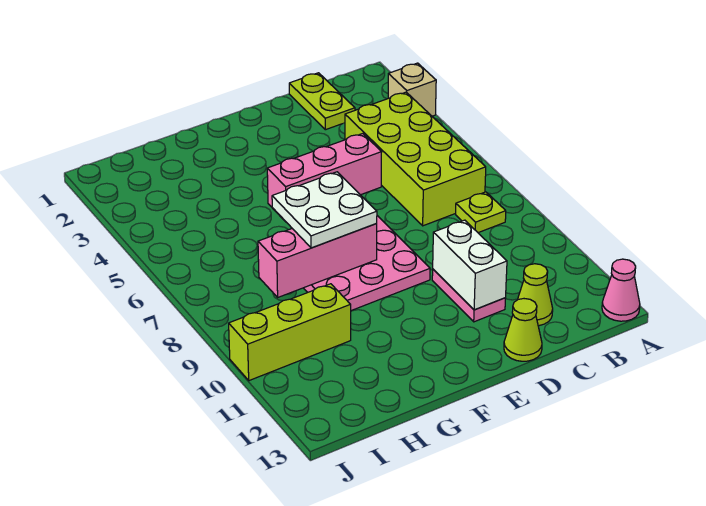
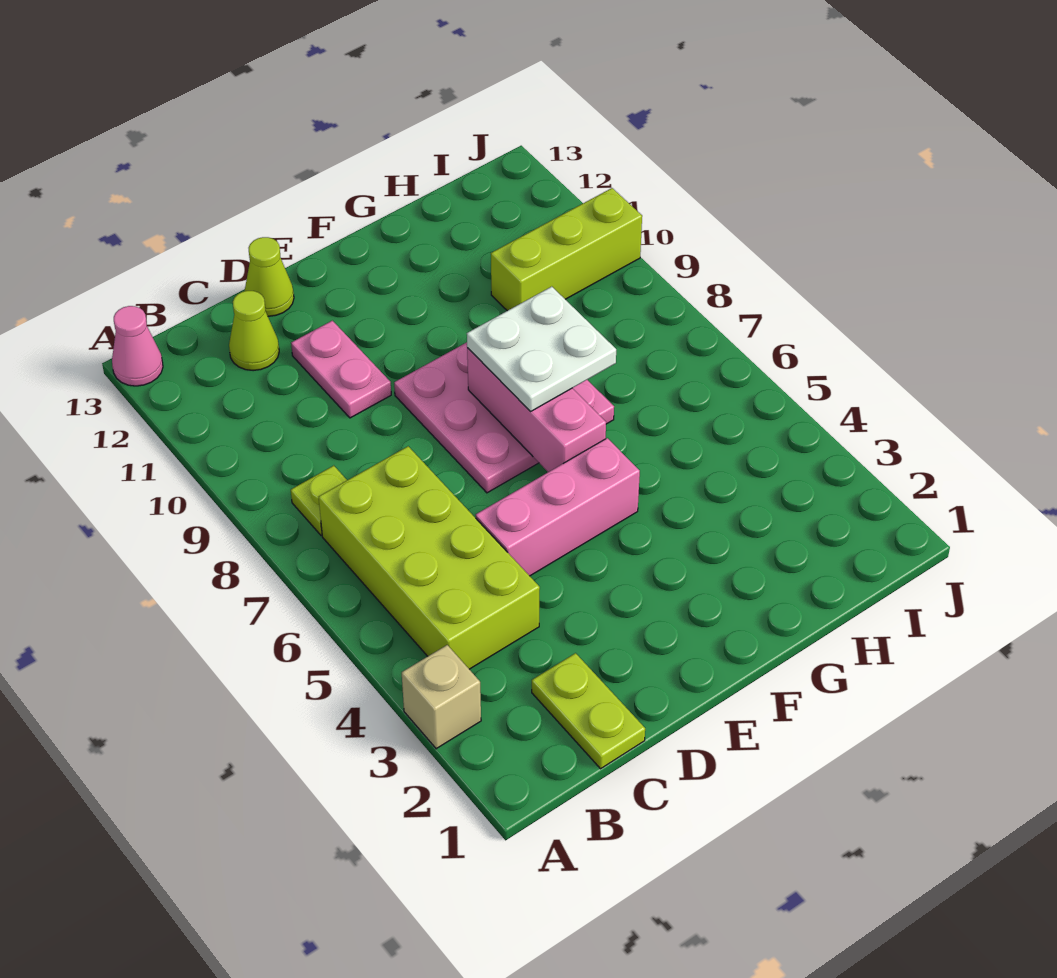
white 1x2 brick [433,220,507,310] -> none
pink 1x3 brick [258,223,377,297] -> pink 1x3 brick turned to [467,348,606,472]

